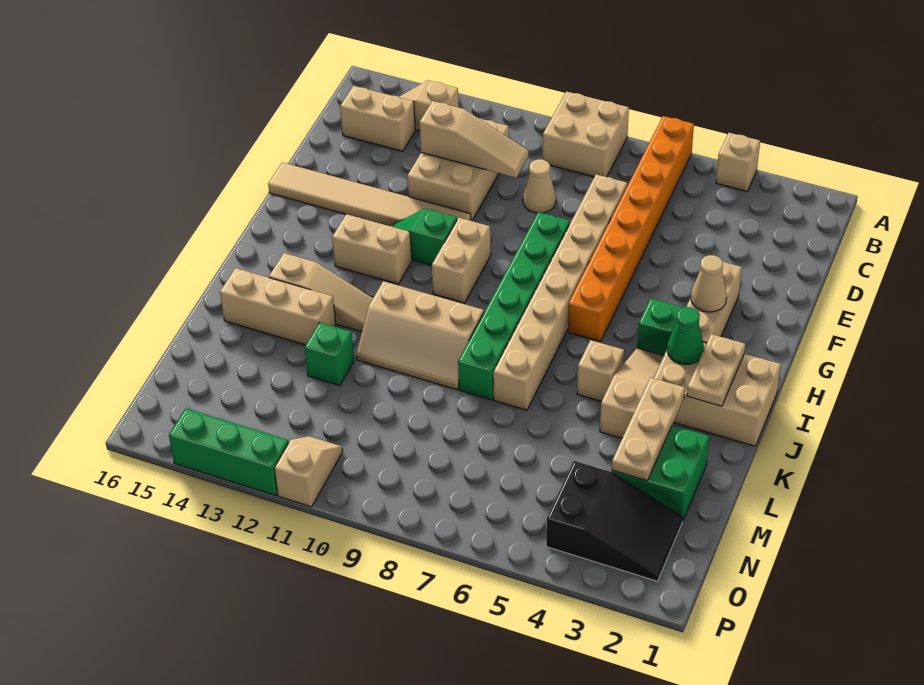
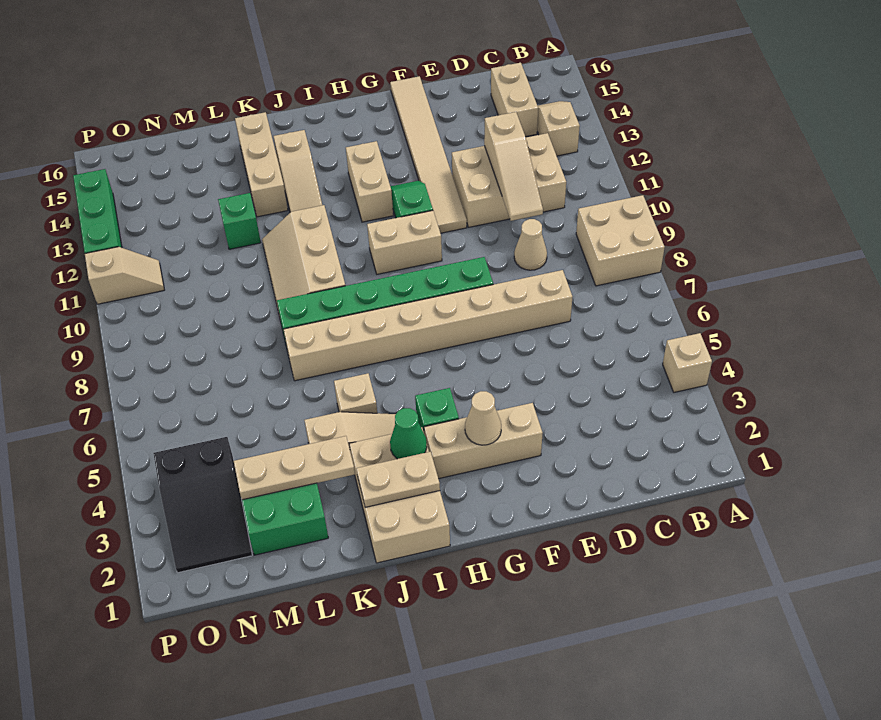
orange 1x8 brick [568,116,694,342] -> none

